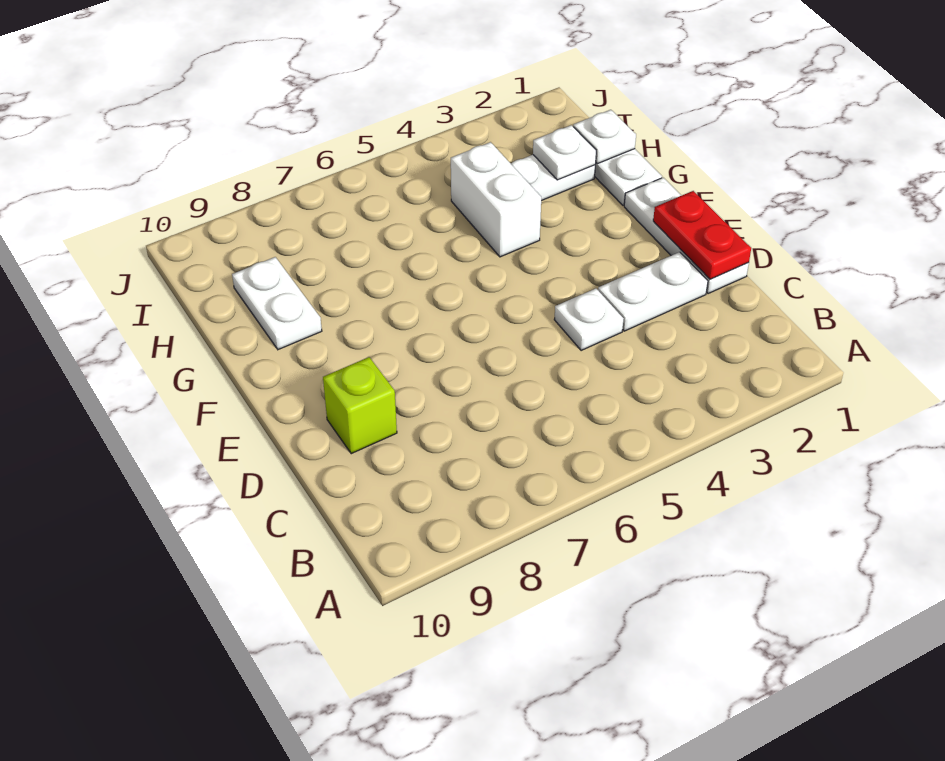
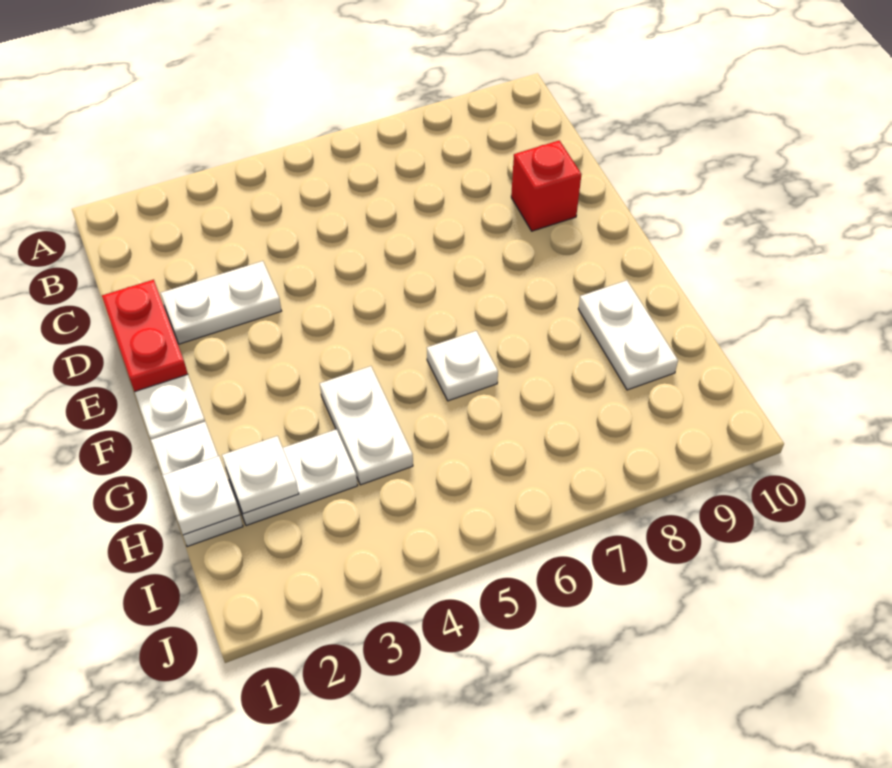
white 1x1 plate [554,289,623,351] -> white 1x1 plate moved to [427,331,498,401]
lime 1x1 brick [323,357,397,454] -> red 1x1 brick [511,140,582,231]
white 1x2 brick [451,142,541,257] -> white 1x2 plate [320,366,413,485]

